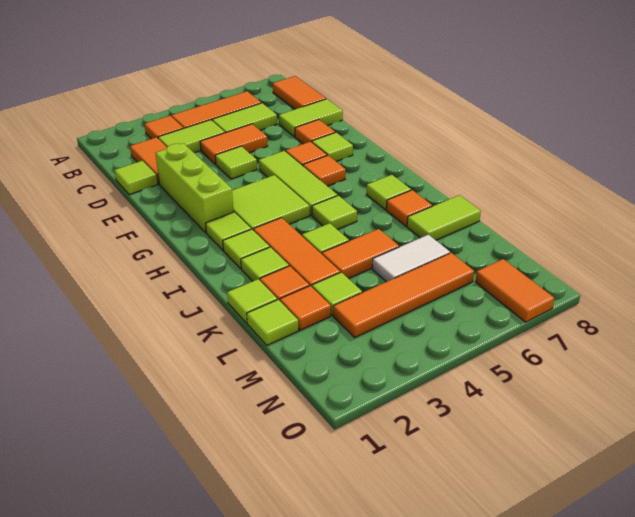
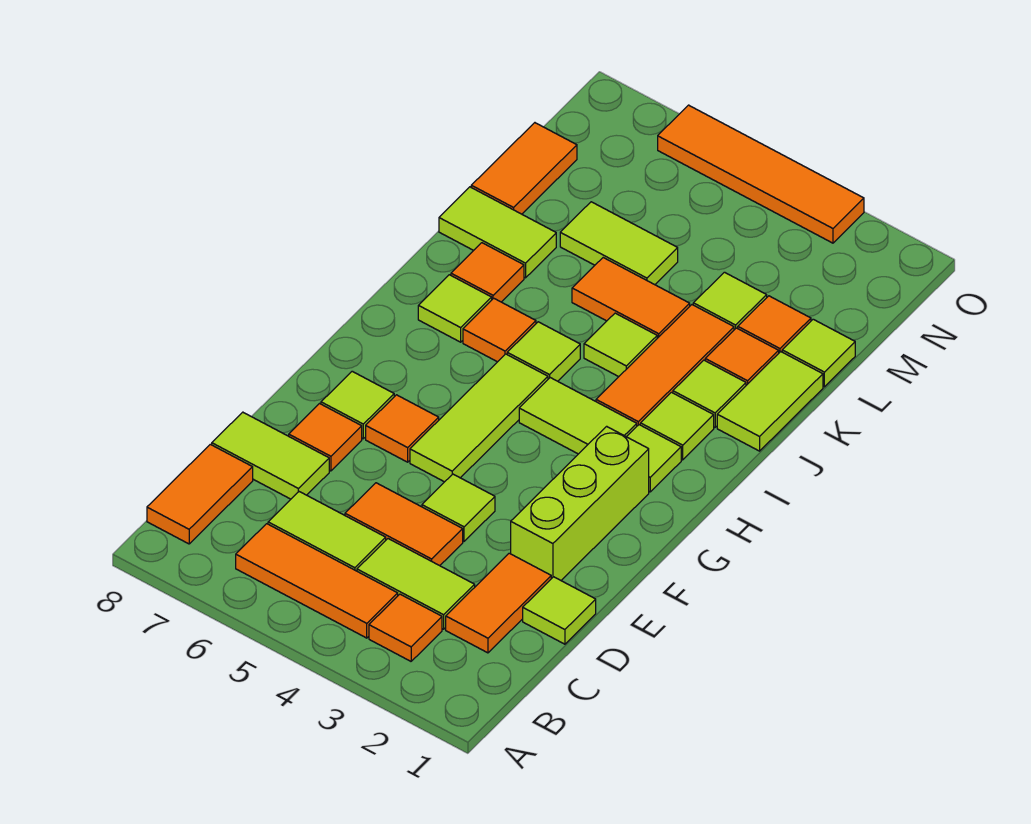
lime 2x2 tile [232,175,310,230] -> lime 1x2 tile [519,378,637,454]
orange 1x1 tile [303,155,346,186] -> orange 1x1 tile moved to [463,298,536,362]
lime 1x1 tile [227,279,277,323] -> lime 1x2 tile [717,352,823,451]
white 1x2 tile [372,235,450,282] -> lime 1x2 tile [560,202,678,285]
orange 1x4 tile [333,253,474,337] -> orange 1x4 tile moved to [658,105,864,243]
orange 1x2 tile [475,259,554,322] -> orange 1x2 tile moved to [471,123,577,214]

